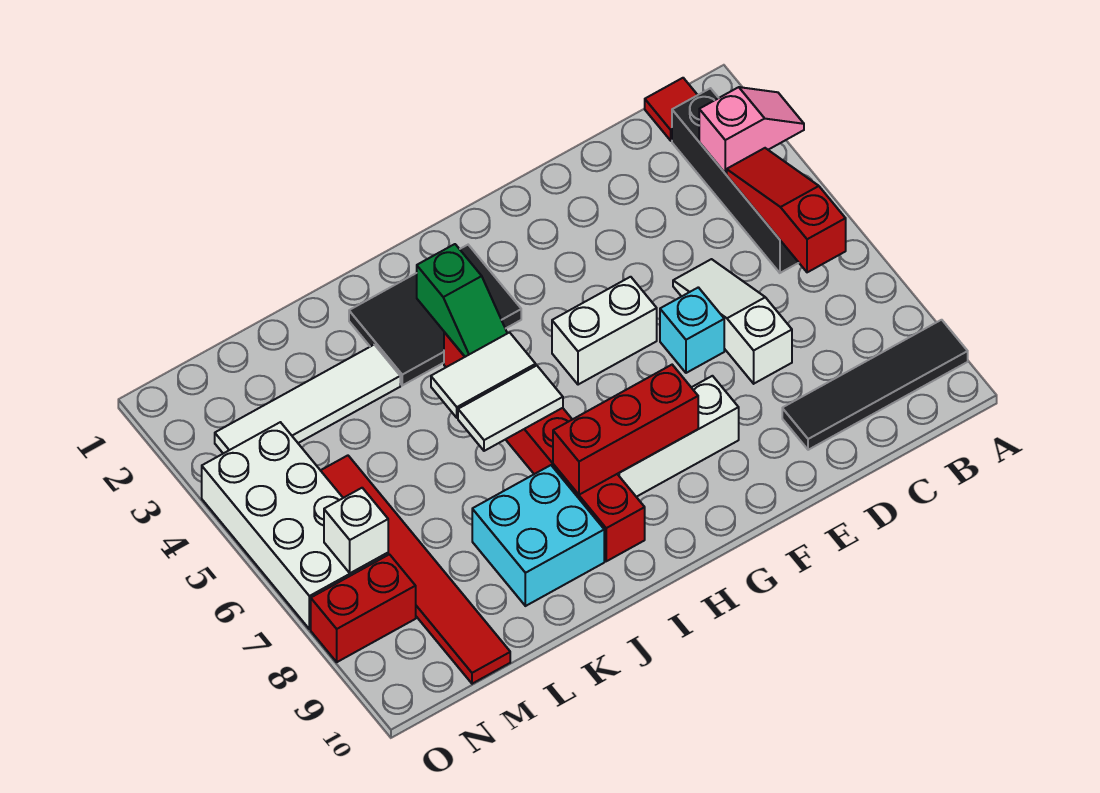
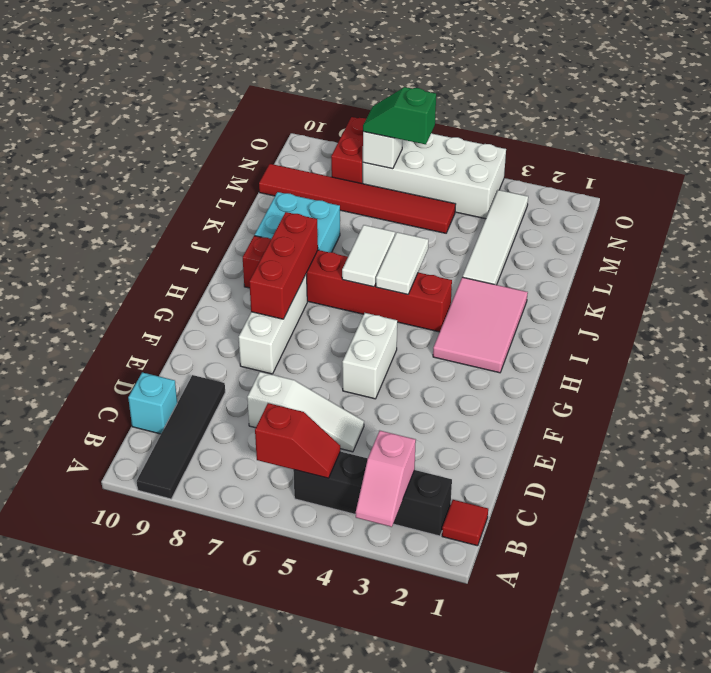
red 1x3 slope [727,148,846,272] -> red 1x2 slope [255,403,340,478]
cyan 1x1 brick [660,287,724,373] -> cyan 1x1 brick moved to [128,372,177,434]
black 2x3 tile [349,245,521,385] -> pink 2x3 tile [433,277,528,373]
green 1x2 slope [417,244,507,357] -> green 1x2 slope moved to [363,87,436,144]

